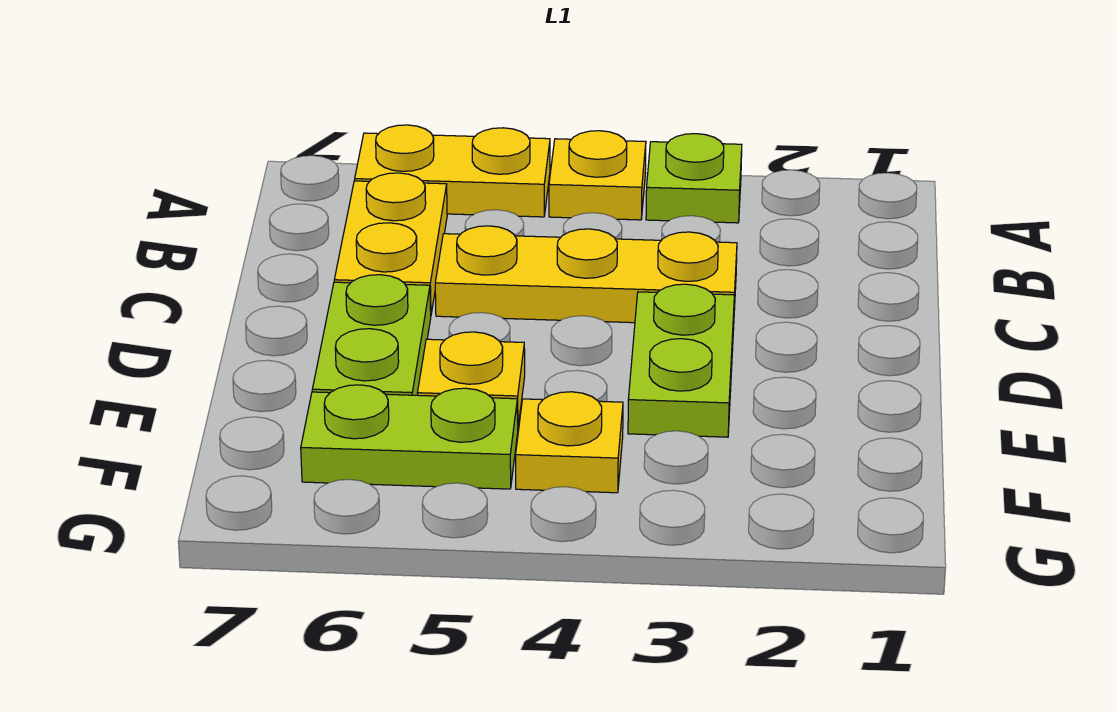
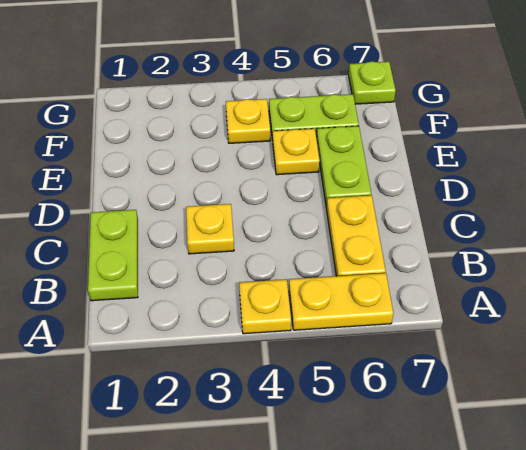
lime 1x1 plate [646,134,742,223] -> lime 1x1 plate moved to [349,61,396,104]
yellow 1x3 plate [435,226,737,323] -> yellow 1x1 plate [186,204,234,254]
lime 1x2 plate [628,284,734,437] -> lime 1x2 plate moved to [88,210,138,301]

